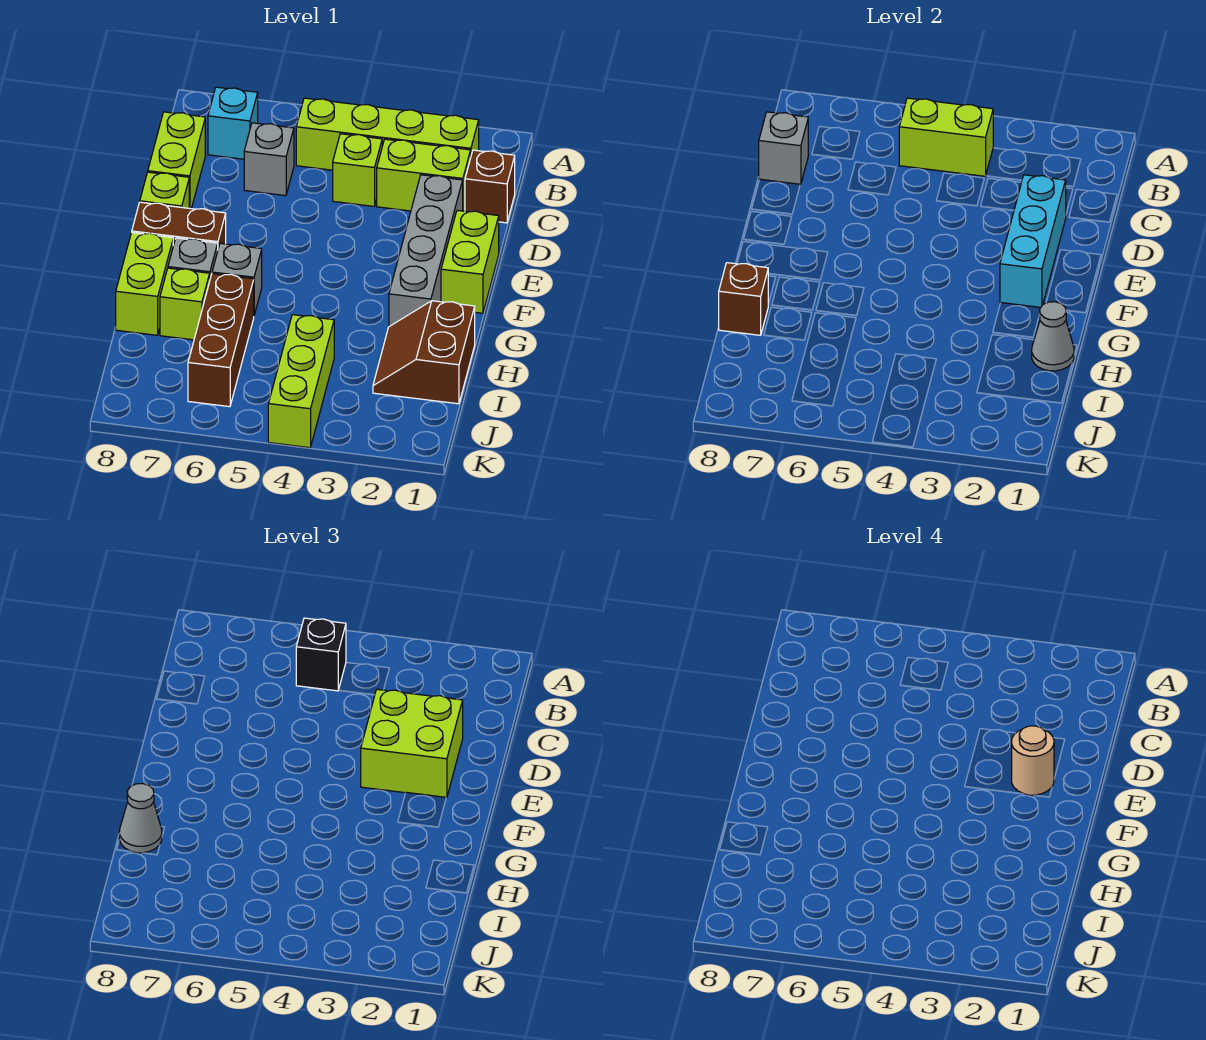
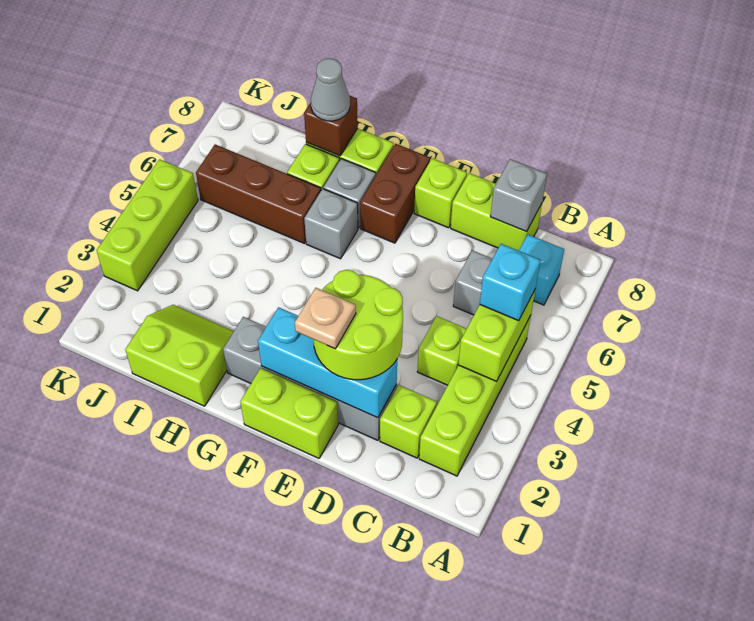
black 1x1 brick [296,618,346,691] -> cyan 1x1 brick [480,244,541,321]
brown 1x1 brick [465,150,515,223] -> none
lime 1x2 brick [377,139,471,211] -> lime 1x1 brick [380,385,437,458]
lime 2x2 brick [361,689,463,798] -> lime 2x2 round brick [314,270,403,380]
tan 1x1 round brick [1012,726,1054,795] -> tan 1x1 plate [295,288,356,349]
brown 2x2 slope [373,301,475,404] -> lime 2x2 slope [125,305,234,406]
grey 1x1 cone [1032,302,1074,371] -> none
lime 1x3 brick [268,315,334,448] -> lime 1x3 brick turned to [97,159,198,291]

